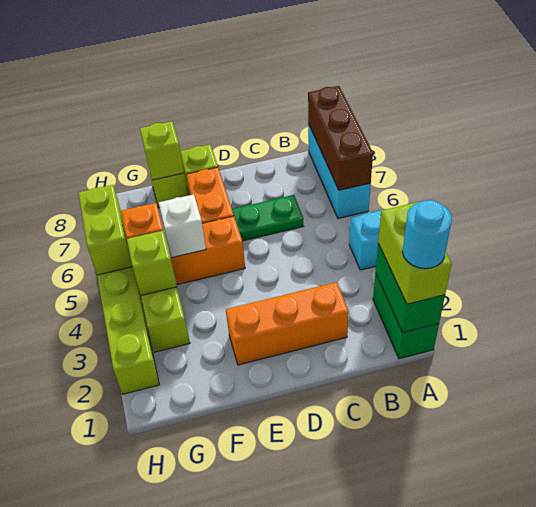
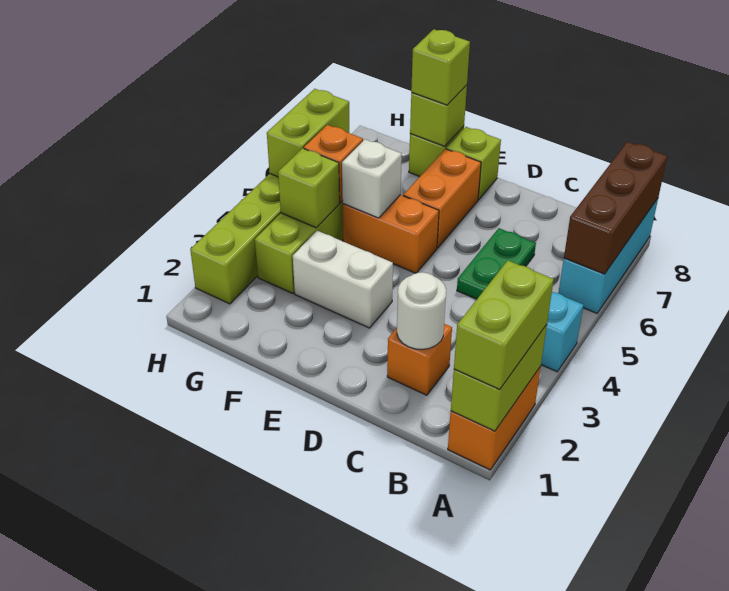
green 1x2 brick [373,273,439,359] -> orange 1x2 brick [448,367,541,470]
green 1x2 brick [376,244,445,333] -> lime 1x2 brick [451,325,547,431]
cyan 1x1 round brick [402,200,452,269] -> none
orange 1x3 brick [226,282,349,365] -> orange 1x1 brick [387,324,452,395]
none -> white 1x1 round brick [397,272,446,350]
green 1x2 plate [232,195,303,241] -> green 1x2 plate turned to [457,228,536,299]
none -> white 1x2 brick [293,231,393,328]
none -> lime 1x1 brick [411,29,470,105]

